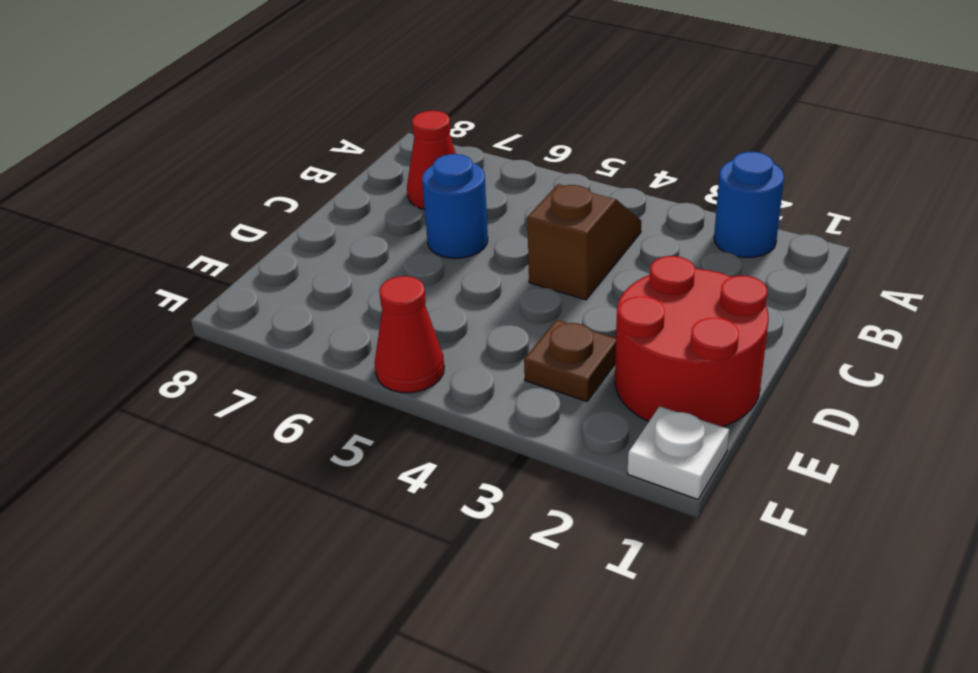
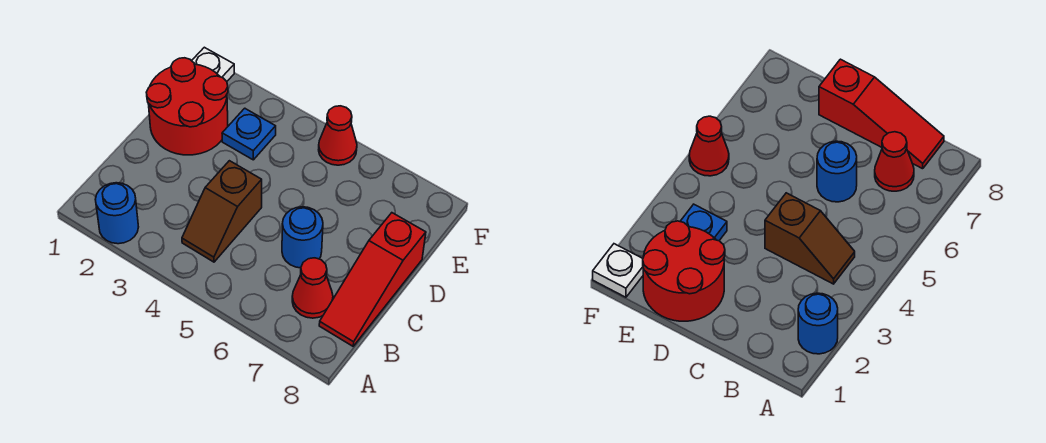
none -> red 1x3 slope [319,213,426,346]
brown 1x1 plate [524,320,616,401] -> blue 1x1 plate [222,108,276,160]

